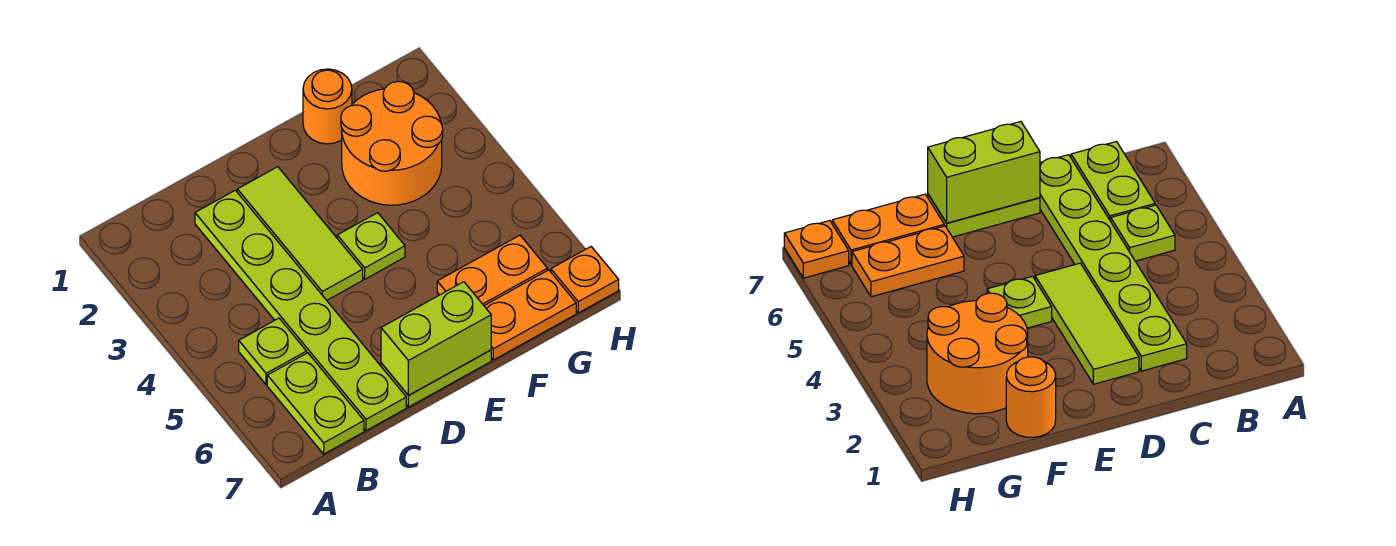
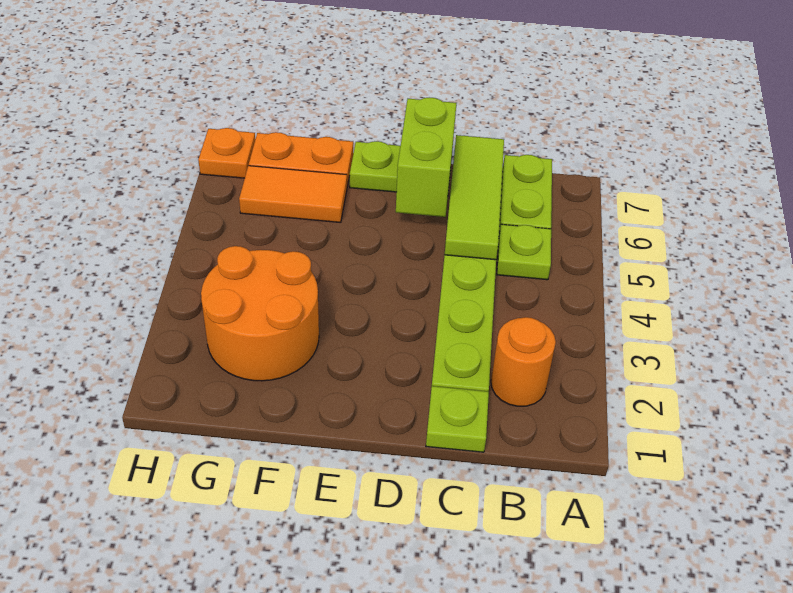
lime 1x3 tile [237,167,363,300] -> lime 1x3 tile moved to [445,135,504,260]
lime 1x2 brick [381,282,491,396] -> lime 1x2 brick turned to [396,97,457,217]
lime 1x1 plate [337,213,405,279] -> lime 1x1 plate moved to [426,386,489,452]
orange 1x1 round brick [303,69,352,144] -> orange 1x1 round brick moved to [491,317,556,406]
orange 1x2 plate [437,235,547,305] -> orange 1x2 tile [239,166,347,223]

